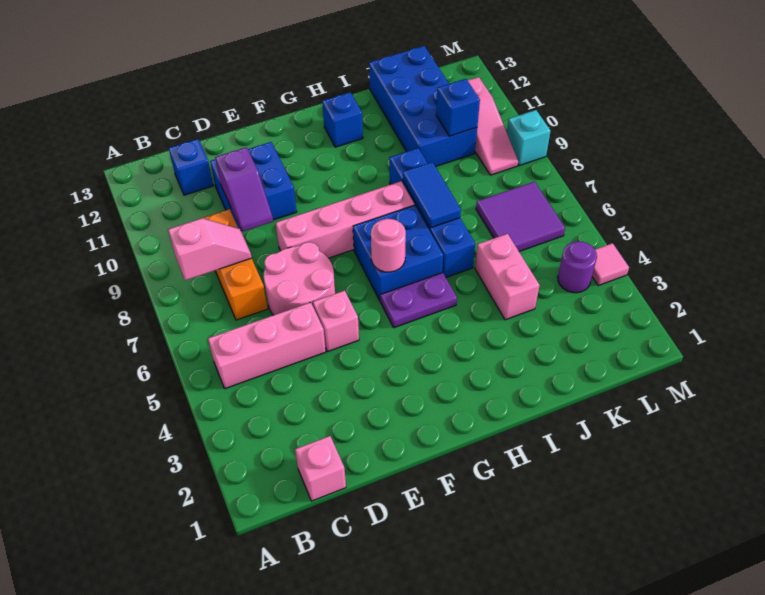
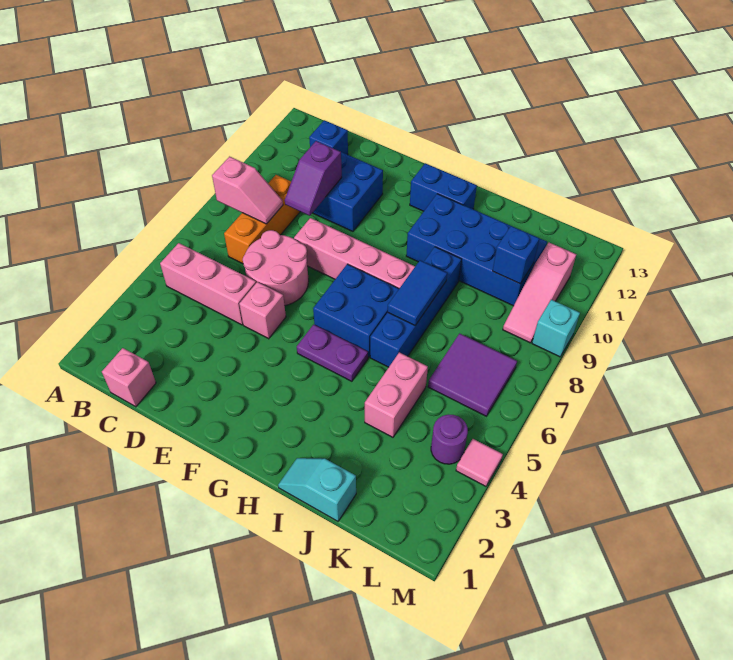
pink 1x1 round brick [371,219,406,272] -> none
blue 1x1 brick [322,92,363,147] -> blue 1x2 brick [410,163,477,211]
none -> cyan 1x2 slope [278,458,356,521]
blue 2x4 brick [369,46,477,167] -> blue 2x4 brick turned to [406,194,547,306]

